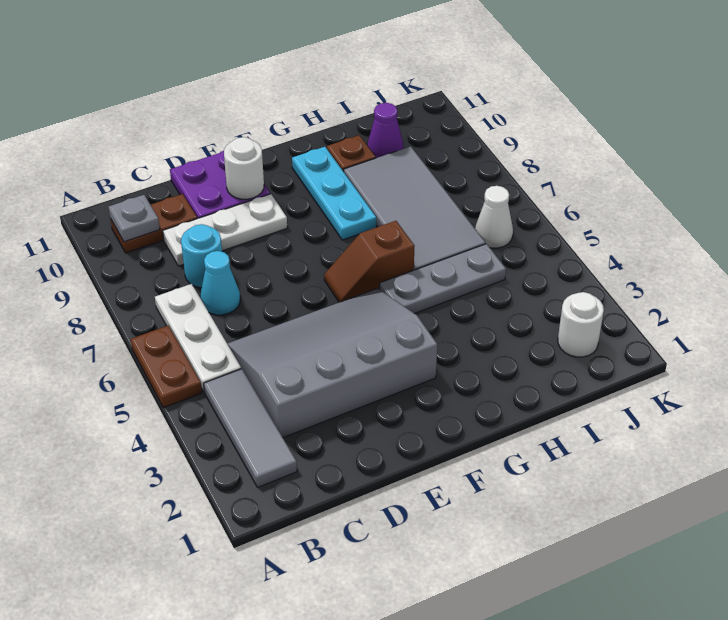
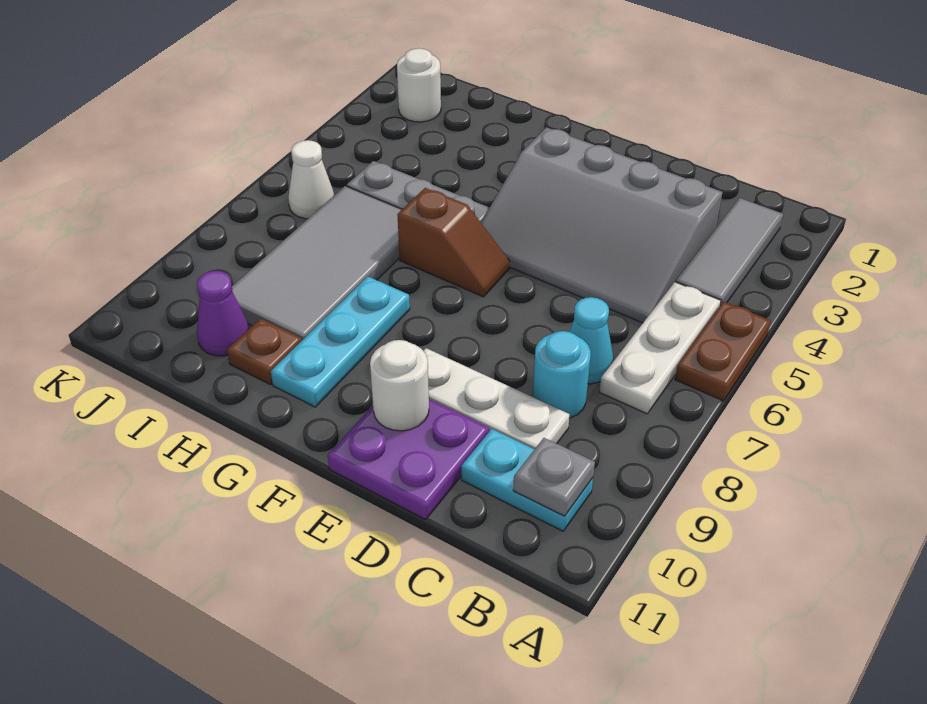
brown 1x2 plate [111,194,197,253] -> cyan 1x2 plate [461,429,593,531]

